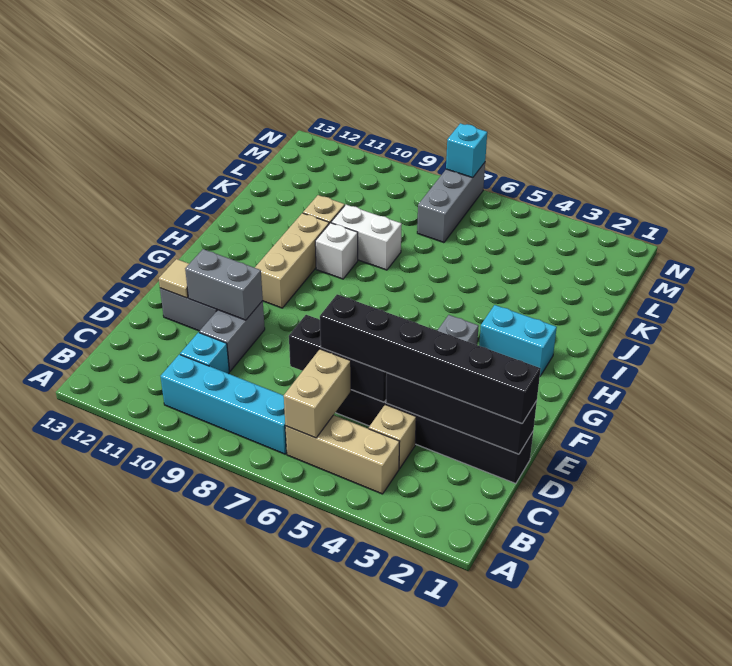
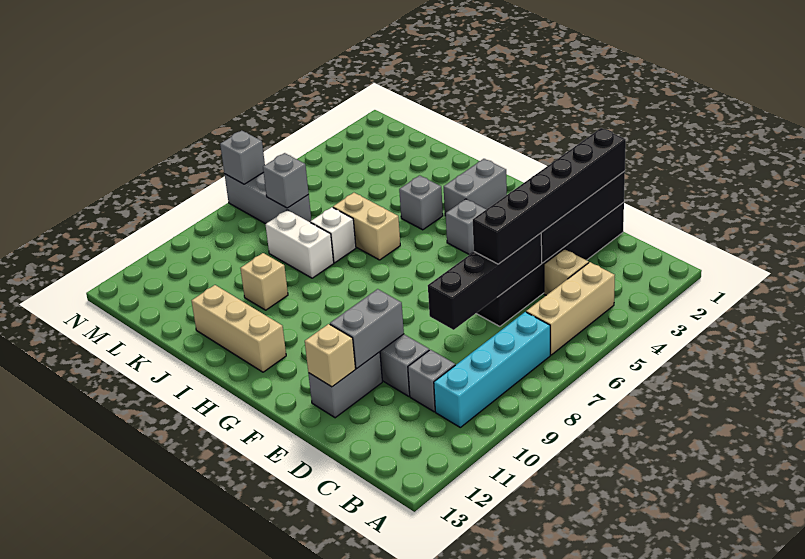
tan 1x2 brick [284,349,351,438] -> tan 1x2 brick moved to [333,193,400,260]
cyan 1x1 brick [180,332,229,374] -> grey 1x1 brick [408,350,455,412]
black 1x3 brick [289,315,386,402] -> black 1x4 brick [428,233,542,330]
tan 1x1 tile [159,259,189,298] -> tan 1x1 brick [305,324,356,387]
tan 1x3 brick [255,213,329,308] -> tan 1x3 brick moved to [192,285,286,372]
cyan 1x2 brick [479,305,557,376] -> grey 1x2 brick [444,159,507,216]
none -> grey 1x1 brick [399,175,443,230]
white 1x1 brick [315,223,358,279] -> white 1x1 brick moved to [311,207,356,263]
white 1x2 brick [331,205,402,270] -> white 1x2 brick turned to [265,210,334,278]
none -> grey 1x1 brick [263,153,309,208]
cyan 1x1 brick [446,123,487,178] -> grey 1x1 brick [220,131,265,184]

